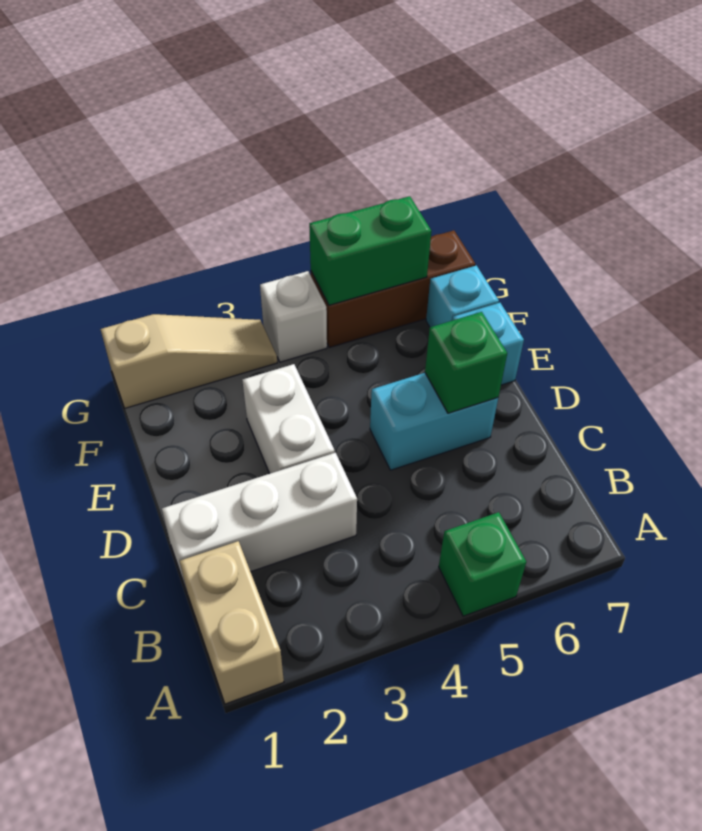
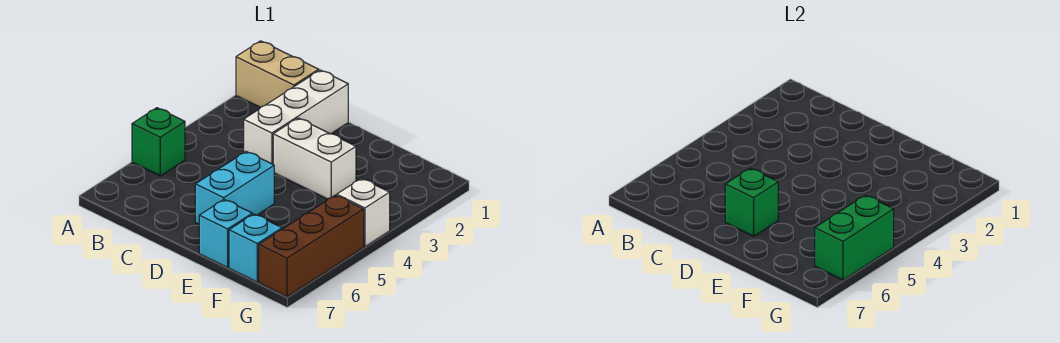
tan 1x3 slope [100,314,277,408] -> none

